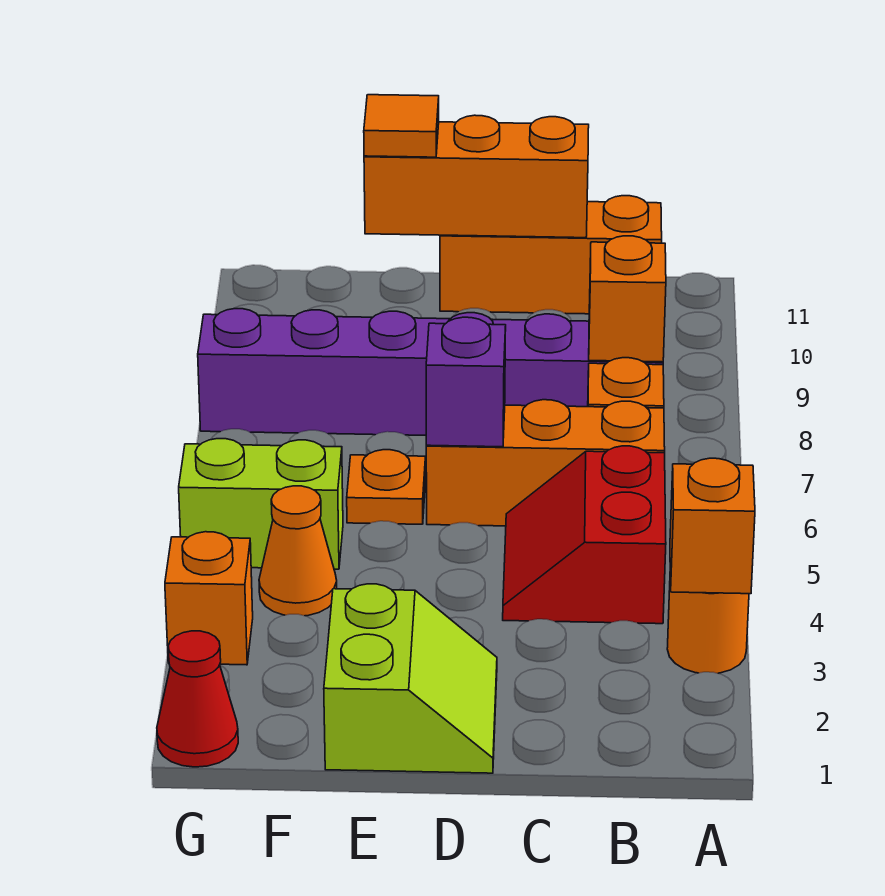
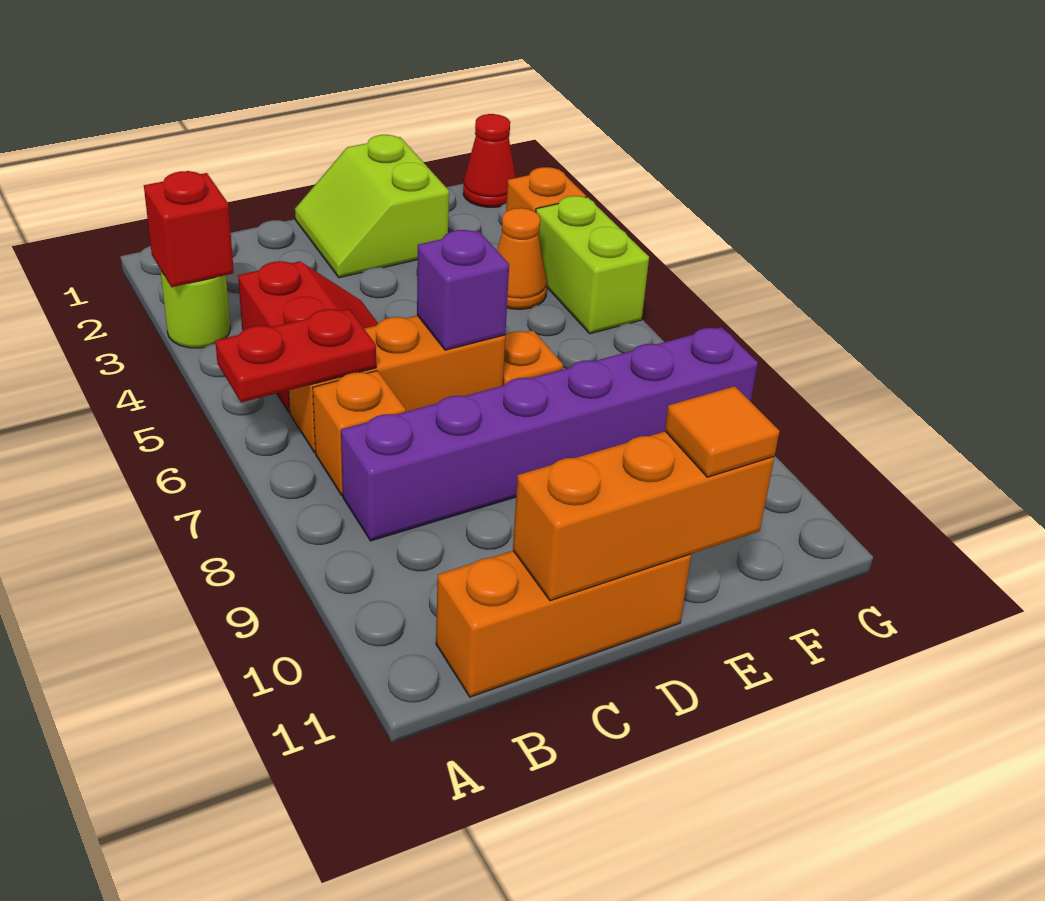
orange 1x1 round brick [667,584,749,673] -> lime 1x1 round brick [160,270,230,348]
orange 1x1 brick [670,458,755,594] -> red 1x1 brick [144,171,234,287]
none -> red 1x2 plate [215,309,376,402]
orange 1x1 brick [589,236,666,362] -> none
lime 1x2 brick [179,439,343,569] -> lime 1x2 brick turned to [536,196,649,334]

